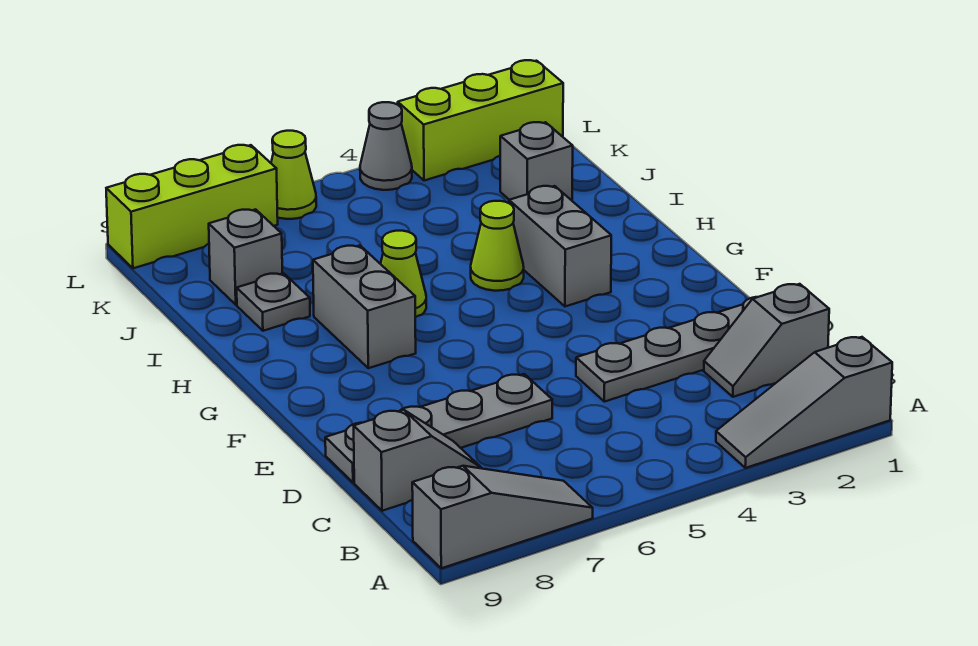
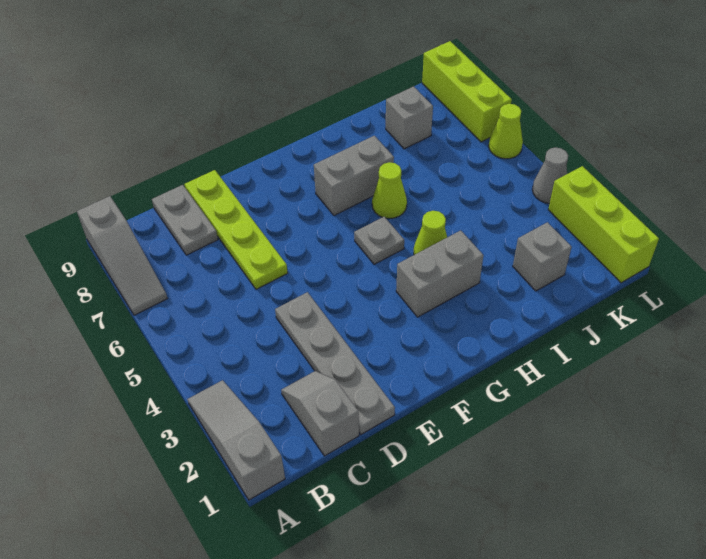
grey 1x2 slope [354,410,481,511] -> grey 1x2 plate [152,185,218,255]
grey 1x4 plate [325,374,552,482] -> lime 1x4 plate [185,170,288,289]
grey 1x1 plate [237,273,310,331] -> grey 1x1 plate moved to [354,217,404,264]

